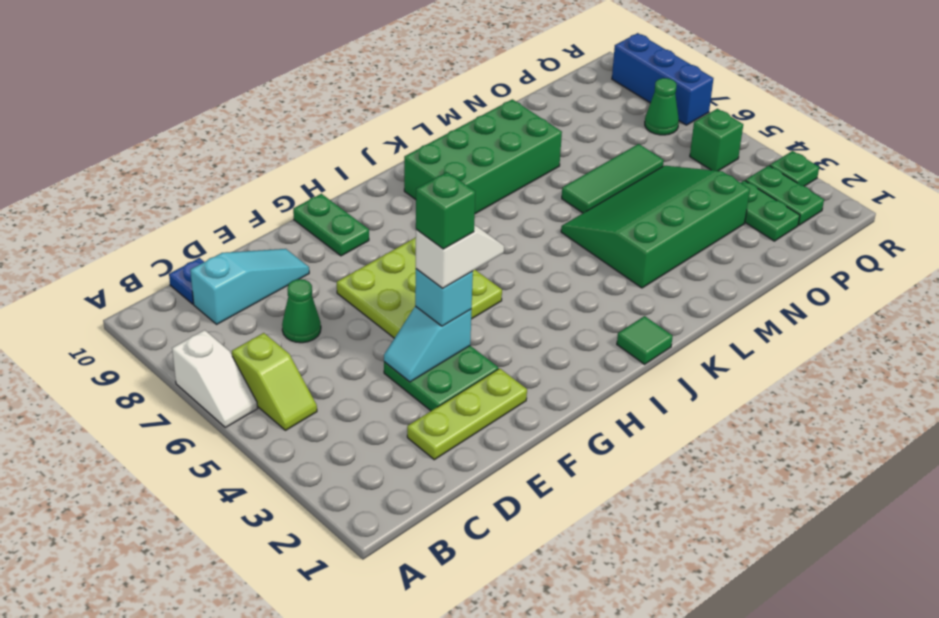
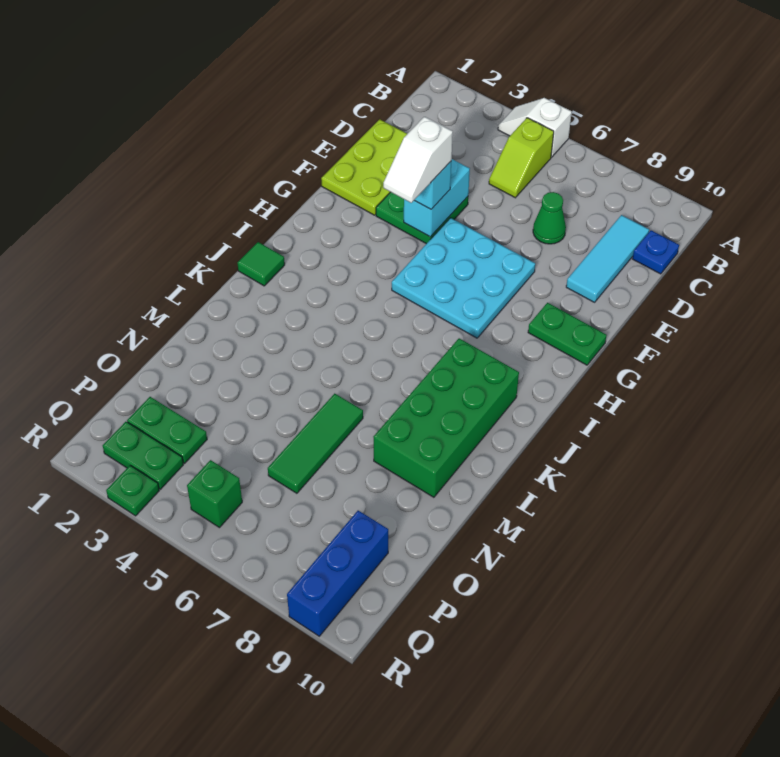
white 1x2 slope [172,330,258,427] -> white 1x2 slope moved to [498,98,572,157]
lime 1x2 slope [232,333,317,430] -> lime 1x2 slope turned to [489,118,554,198]
cyan 1x3 slope [190,249,309,324] -> cyan 1x3 tile [566,215,649,302]
lime 1x3 plate [407,368,527,460] -> lime 2x3 plate [321,119,407,215]
cyan 1x2 slope [384,306,472,382] -> cyan 1x2 brick [404,159,470,237]
green 1x1 brick [416,172,475,249] -> none
lime 3x3 plate [337,237,502,338] -> cyan 3x3 plate [392,218,535,338]
green 3x4 slope [561,166,750,288] -> none
green 1x1 cone [645,78,679,135] -> none
blue 1x3 brick [612,33,714,125] -> blue 1x3 brick turned to [287,511,388,636]

